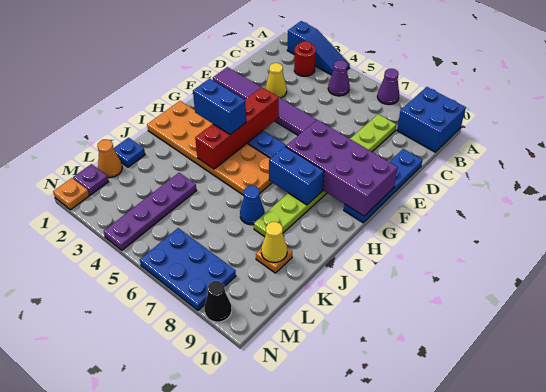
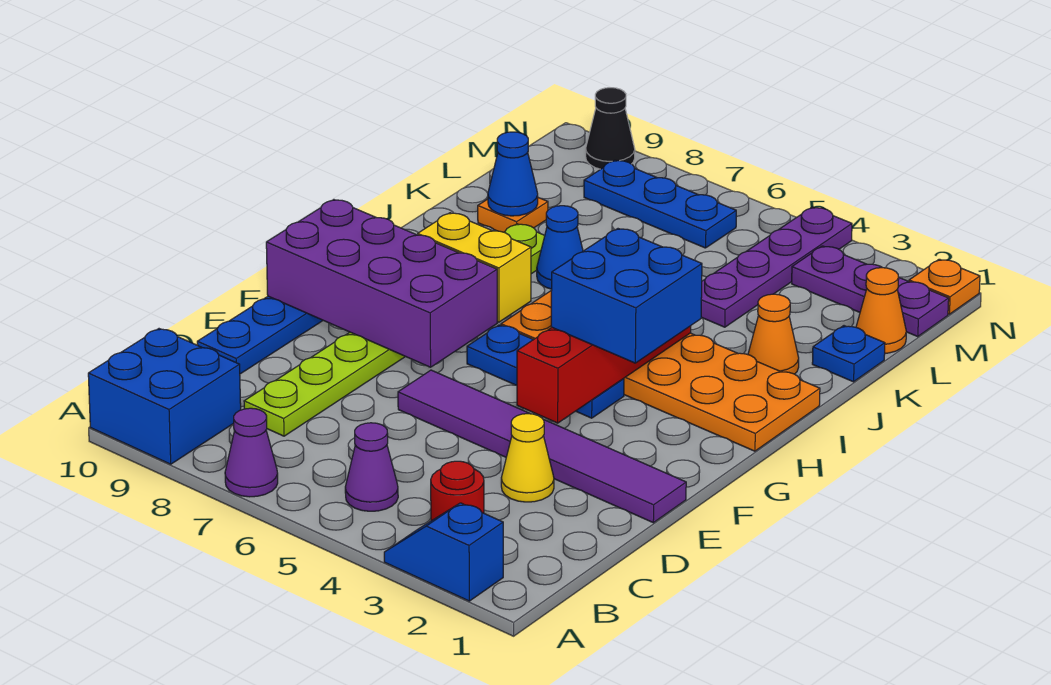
blue 1x3 slope [287,21,350,75] -> blue 1x2 slope [384,503,503,601]
blue 1x2 brick [193,79,246,135] -> blue 2x2 brick [551,229,702,363]
blue 1x2 brick [269,147,324,205] -> yellow 1x2 brick [418,213,531,322]
none -> orange 1x1 cone [748,294,799,374]
yellow 1x1 cone [261,222,287,263] -> blue 1x1 cone [488,132,538,216]
purple 1x1 plate [73,164,108,195] -> purple 1x3 plate [792,246,949,337]
blue 2x3 plate [140,228,236,310] -> blue 1x3 plate [584,160,736,248]

